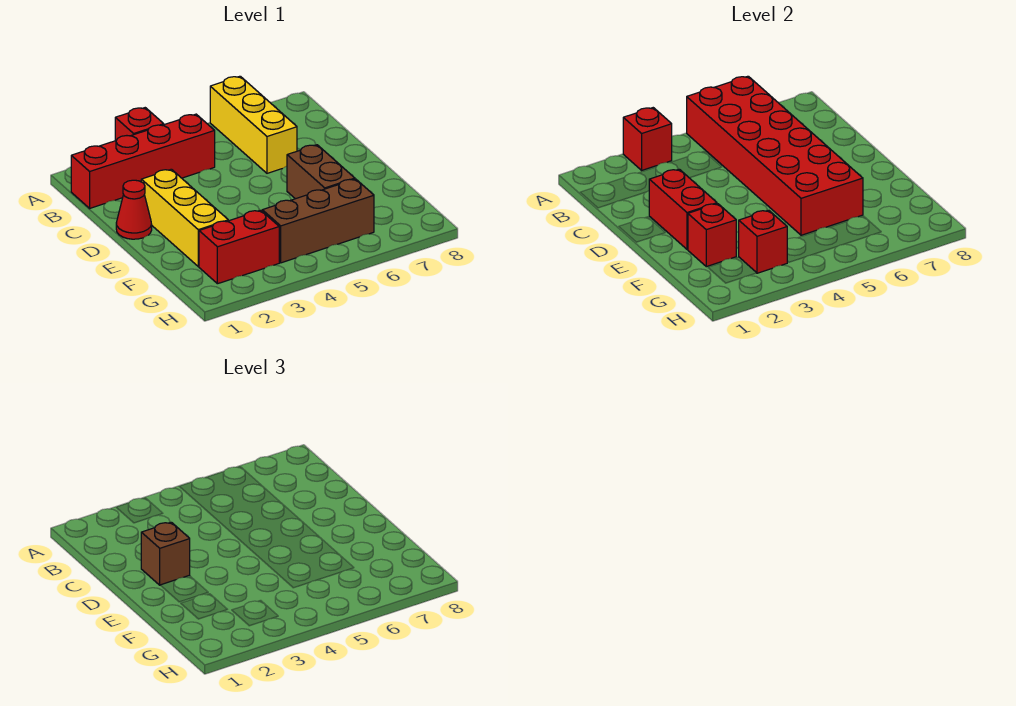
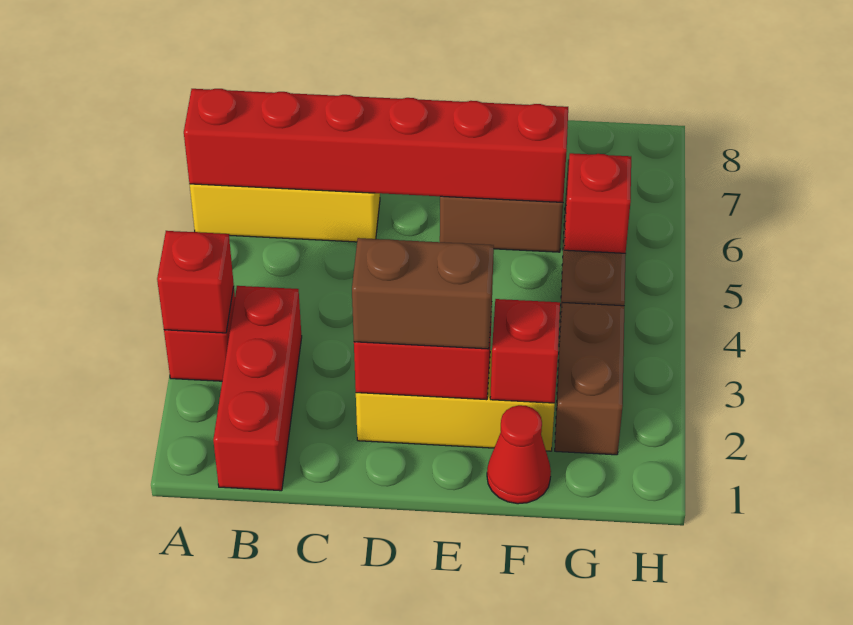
red 2x6 brick [687,76,863,235] -> red 1x6 brick [184,89,568,202]
red 1x4 brick [71,114,215,208] -> red 1x3 brick [213,286,302,491]
red 1x1 cone [116,180,152,239] -> red 1x1 cone moved to [487,405,551,504]
brown 1x1 brick [141,522,190,585] -> brown 1x2 brick [352,238,494,349]
red 1x2 brick [199,210,279,284] -> brown 1x2 brick [555,303,624,455]
red 1x1 brick [739,210,787,273] -> red 1x1 brick moved to [564,153,631,253]

